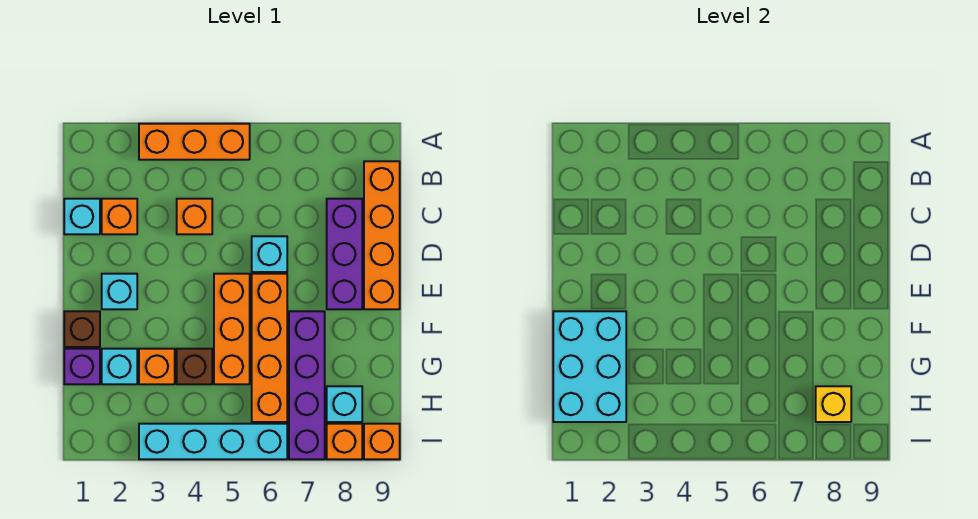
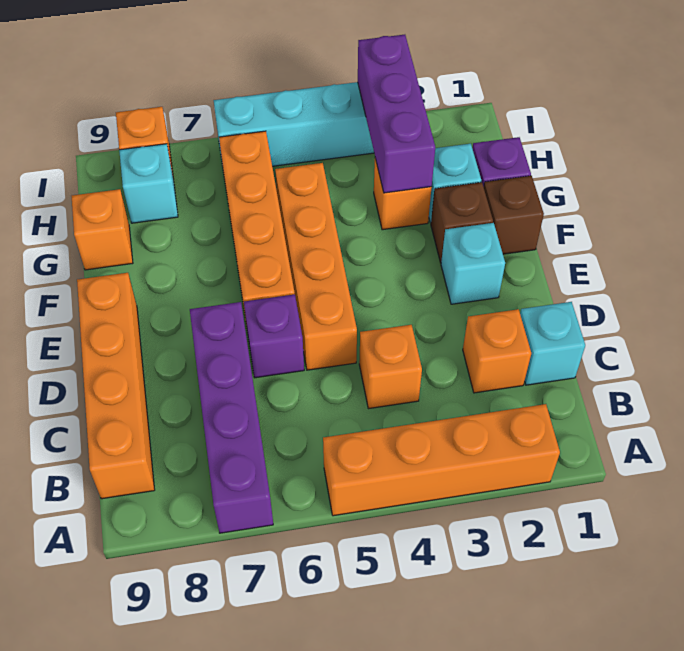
orange 1x3 brick [139,124,250,160] -> orange 1x4 brick [323,404,560,516]
purple 1x3 brick [327,199,362,309] -> purple 1x3 brick moved to [358,35,435,193]
cyan 1x1 brick [252,236,287,272] -> purple 1x1 brick [244,295,304,378]
orange 1x3 brick [214,274,250,384] -> orange 1x4 brick [275,163,357,370]
cyan 2x3 brick [553,311,626,422] -> none
purple 1x4 brick [289,311,325,459] -> purple 1x4 brick moved to [190,302,273,533]
brown 1x1 brick [177,349,212,384] -> brown 1x1 brick moved to [431,182,493,263]
yellow 1x1 brick [816,386,851,422] -> none
orange 1x1 brick [364,424,400,459] -> orange 1x1 brick moved to [72,189,133,270]

